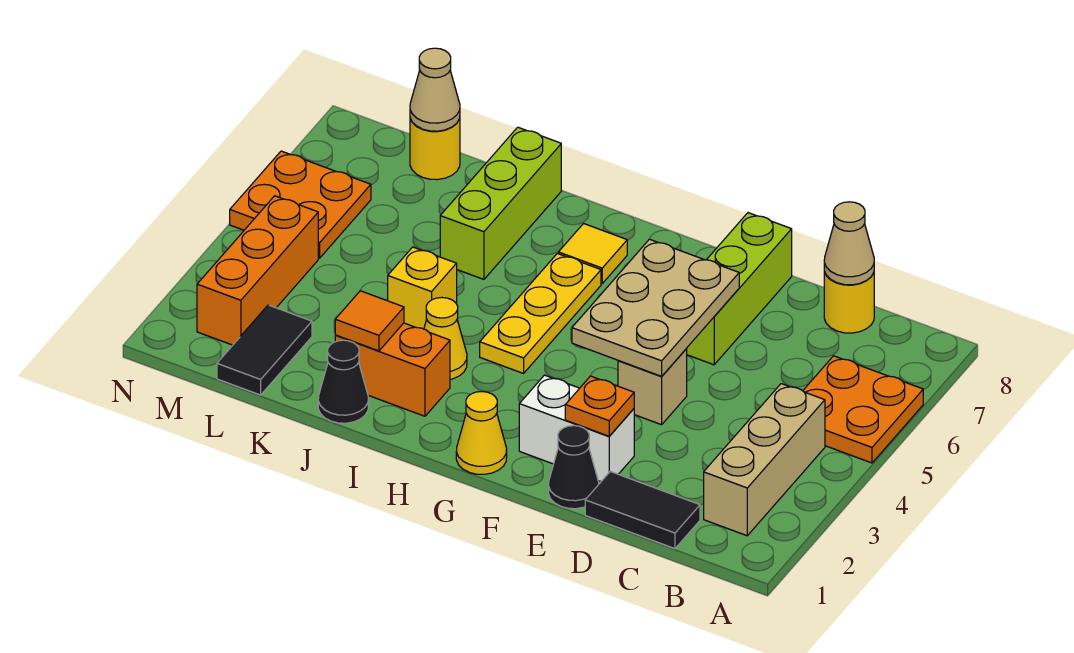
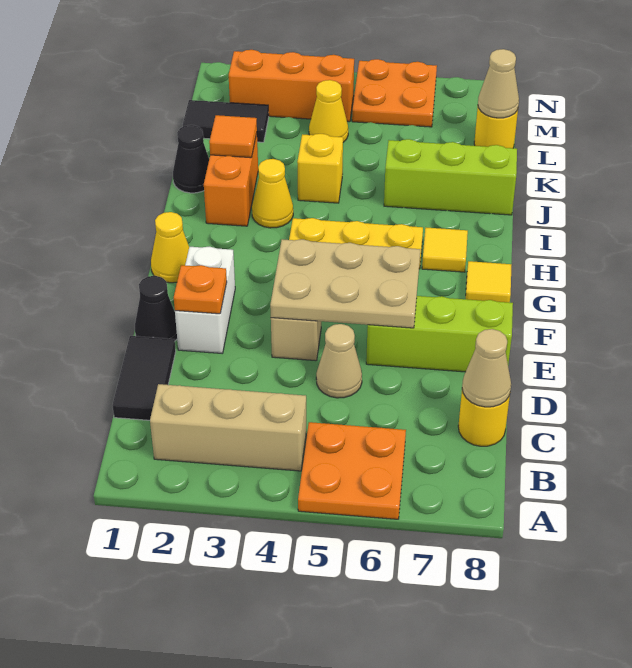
none -> tan 1x1 cone [316,324,362,398]
none -> yellow 1x1 tile [466,261,512,303]
none -> yellow 1x1 cone [309,80,348,142]

